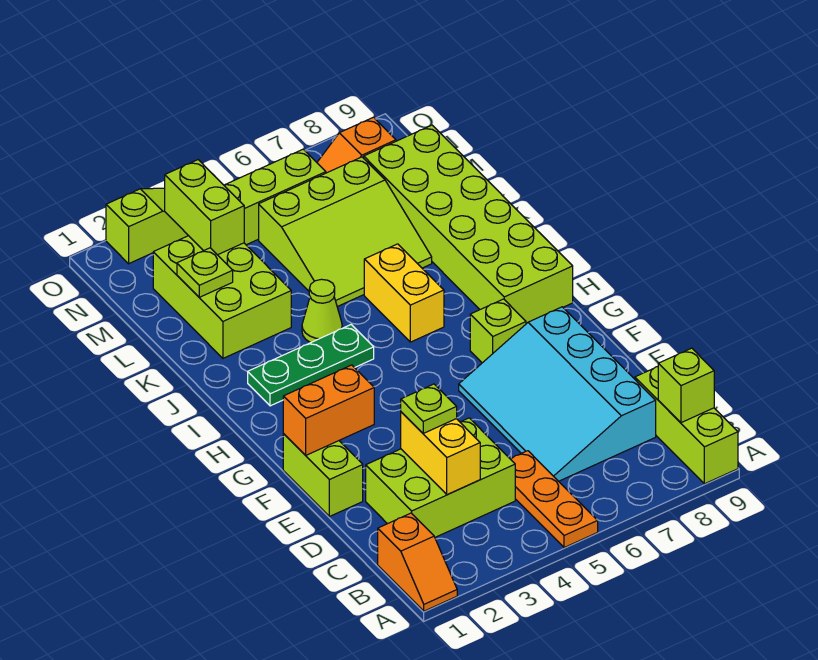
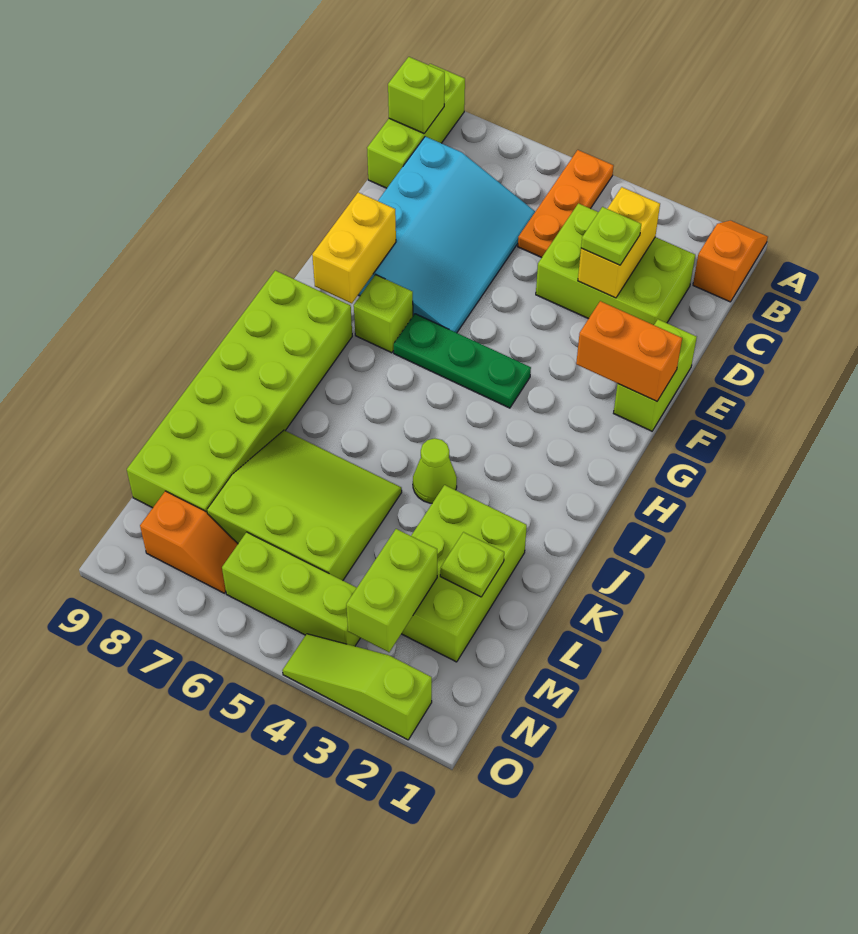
green 1x3 plate [248,325,374,406] -> green 1x3 plate moved to [394,314,531,408]
yellow 1x2 brick [364,244,444,342] -> yellow 1x2 brick moved to [312,192,396,303]

